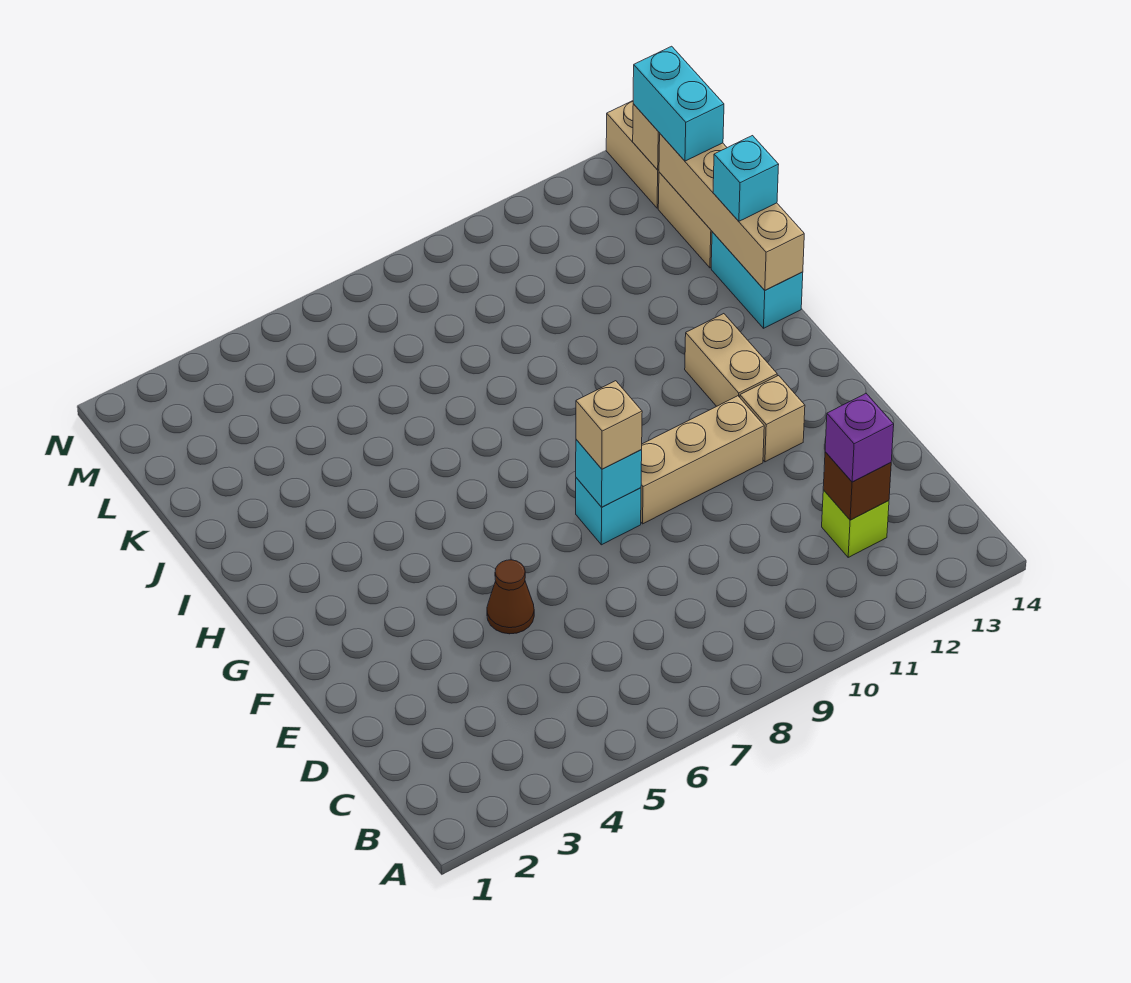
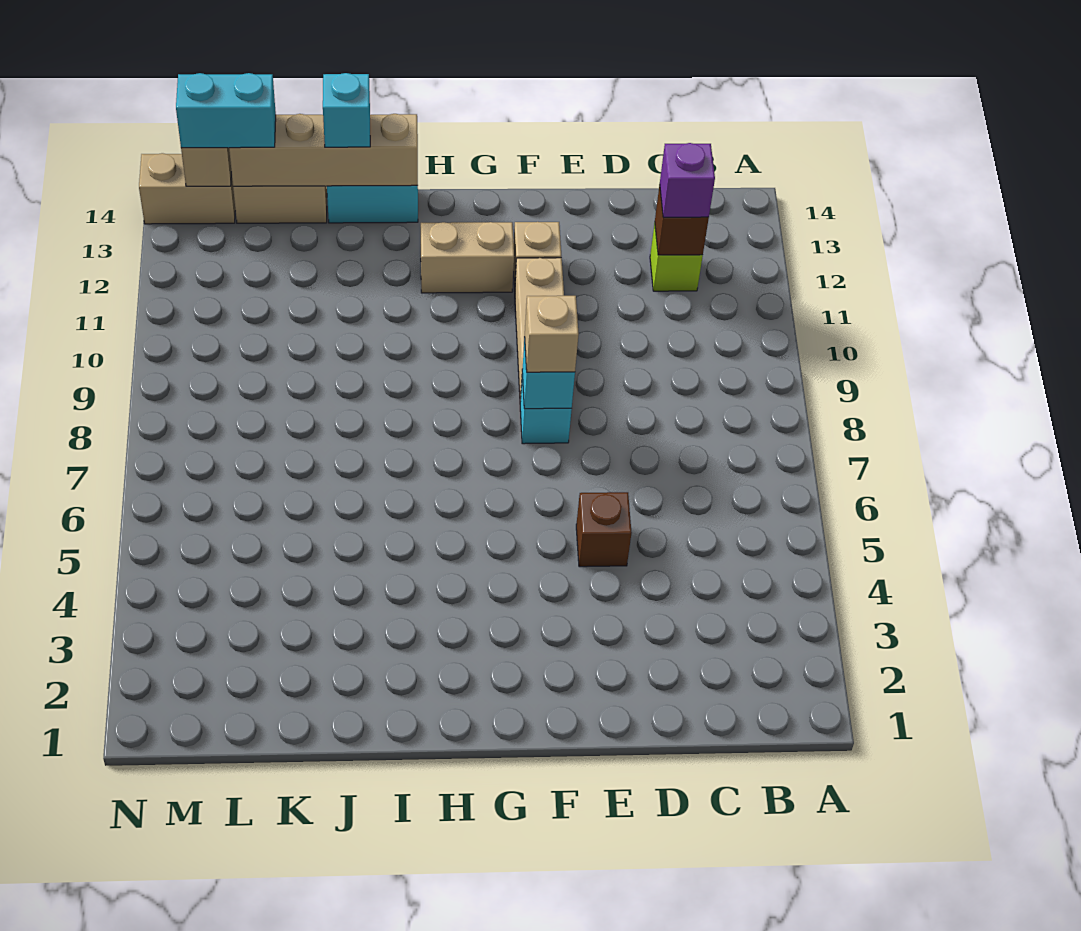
brown 1x1 cone [487,560,534,634] -> brown 1x1 brick [576,492,632,567]

